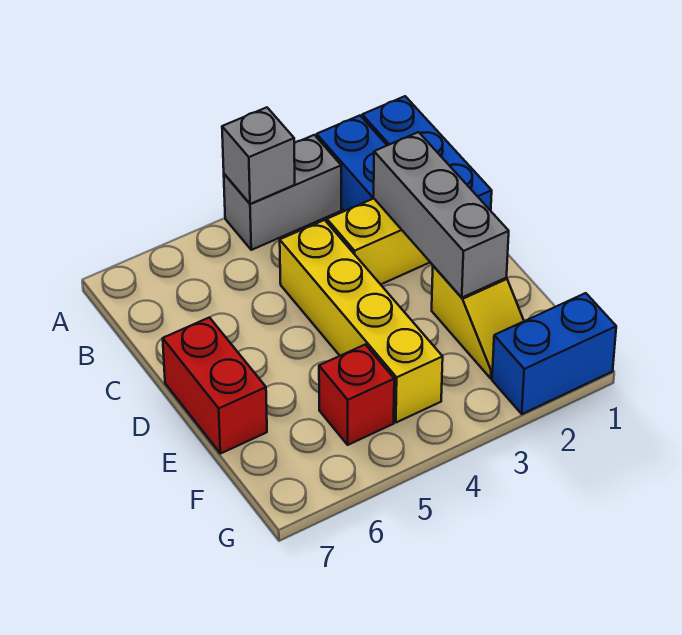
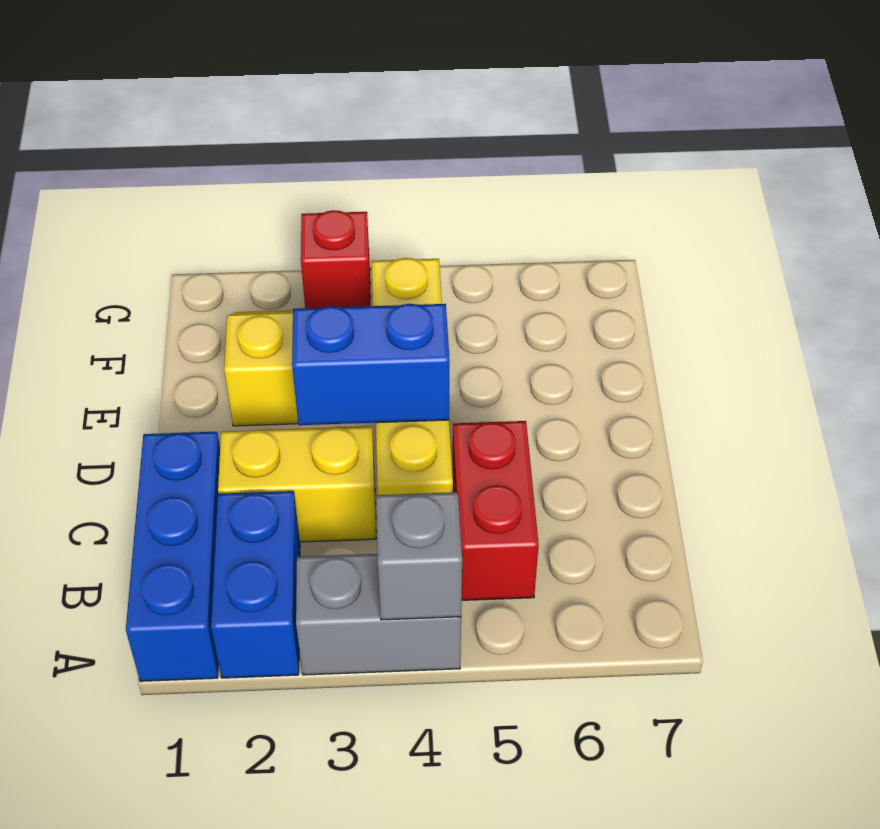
grey 1x3 brick [374,132,509,297] -> none
red 1x2 brick [163,317,267,454] -> red 1x2 brick moved to [452,421,539,600]
red 1x1 brick [319,345,394,445] -> red 1x1 brick moved to [301,210,371,308]
blue 1x2 brick [492,293,616,414] -> blue 1x2 brick moved to [292,304,450,425]

